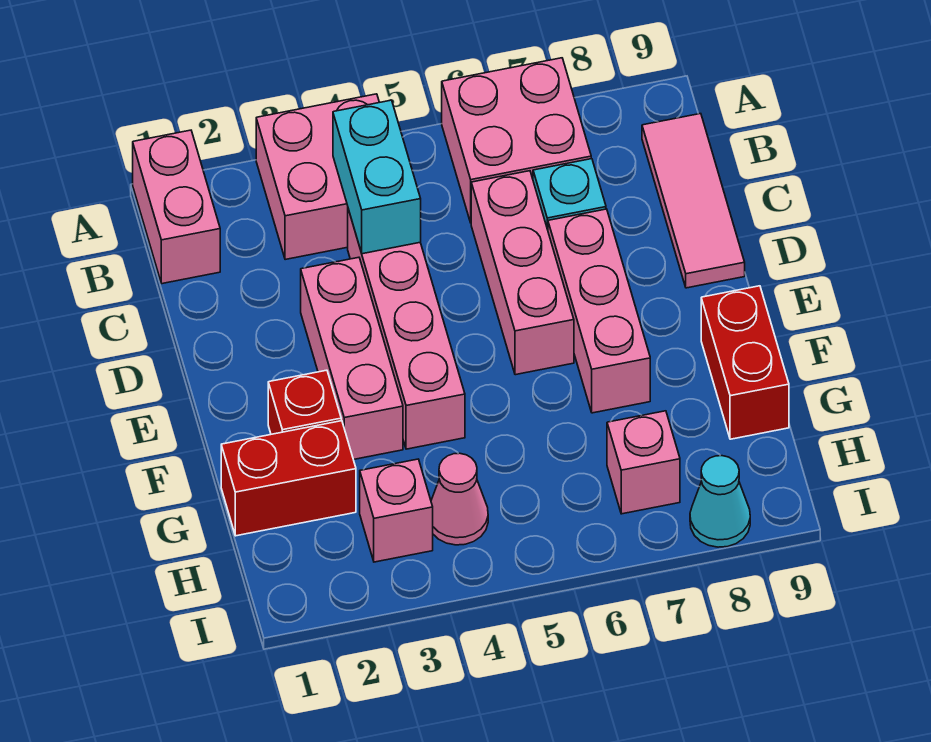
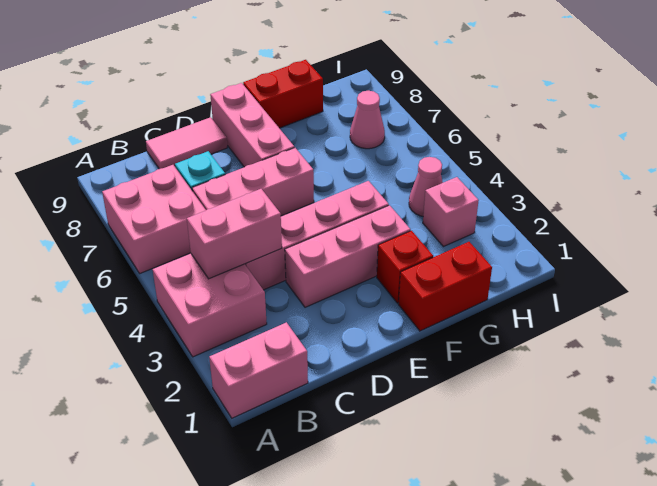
cyan 1x2 brick [333,100,421,254] -> pink 1x2 brick [187,189,282,279]
pink 1x3 tile [642,114,745,288] -> pink 1x2 tile [146,117,227,169]
pink 1x3 brick [548,209,650,413] -> pink 1x3 brick turned to [210,83,294,167]
red 1x2 brick [221,421,356,536] -> red 1x2 brick turned to [398,242,492,331]
pink 1x1 brick [607,411,680,514] -> pink 1x1 cone [350,91,385,149]
cyan 1x1 cone [690,456,750,547] -> none

